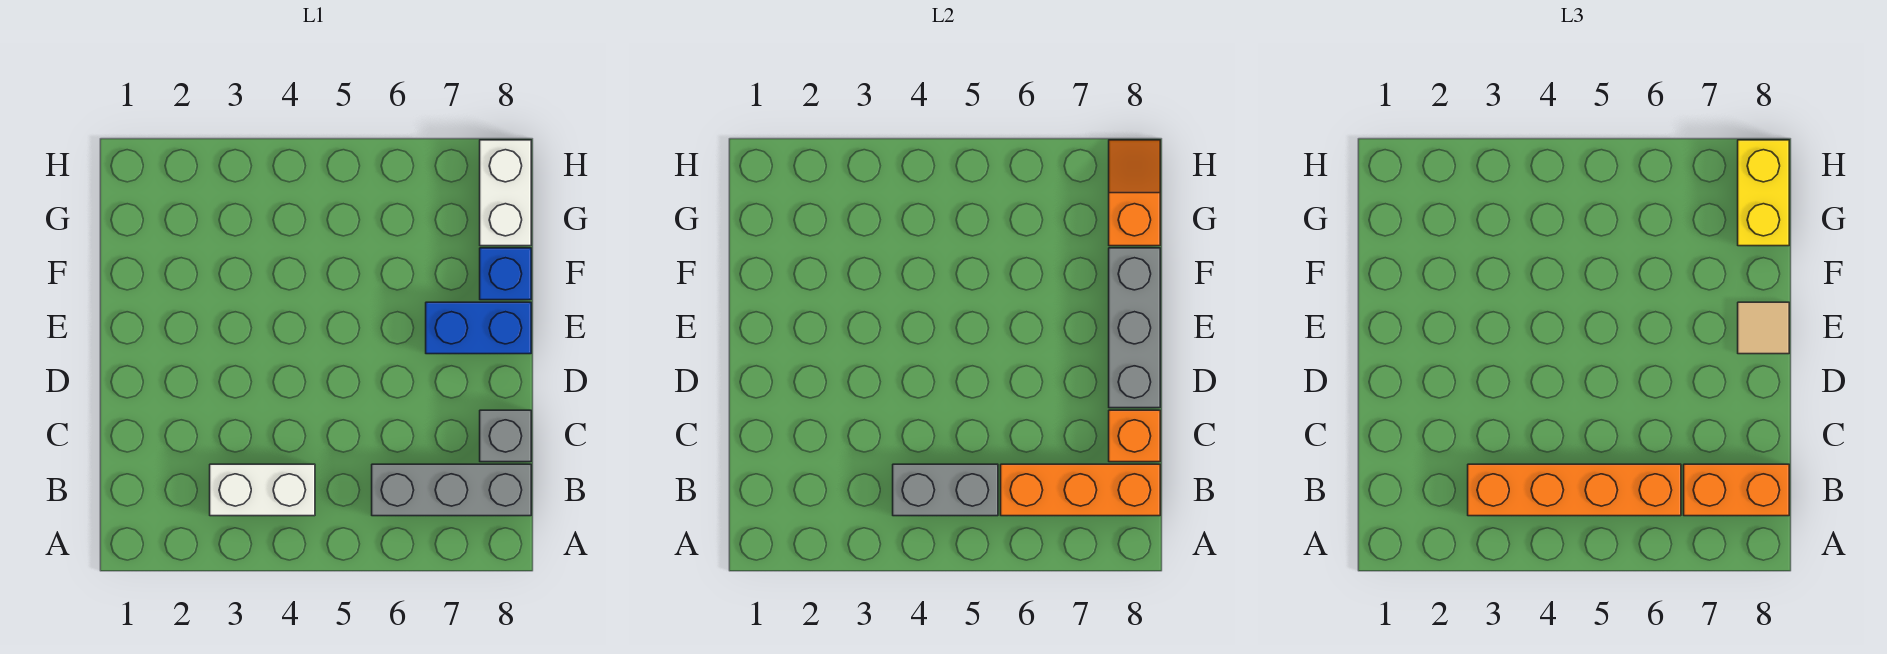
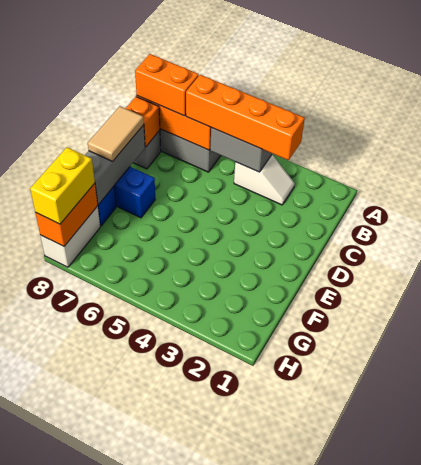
white 1x2 brick [210,464,315,516] -> white 1x2 slope [234,155,295,205]
tan 1x1 tile [1738,302,1789,354] -> tan 1x2 tile [88,106,144,161]
orange 1x2 slope [1109,140,1160,246] -> orange 1x2 brick [35,183,98,246]

